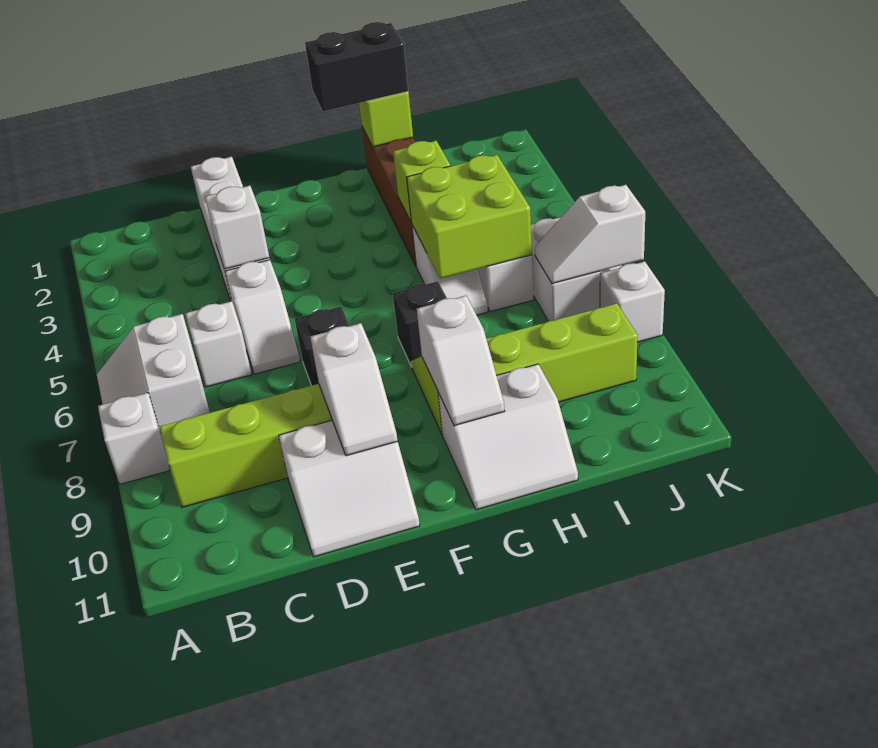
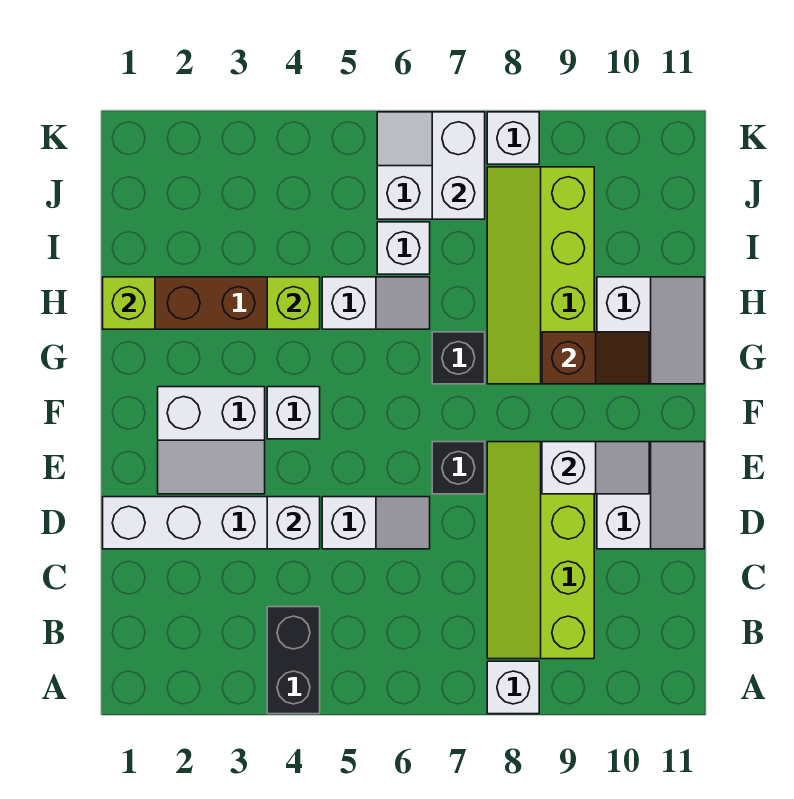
white 2x2 slope [97,314,210,429] -> white 2x2 slope moved to [158,387,265,494]
white 1x1 brick [185,301,252,387] -> white 1x1 brick moved to [267,387,320,439]
black 1x2 brick [305,22,408,111] -> black 1x2 brick moved to [267,607,320,714]
white 1x2 slope [417,296,504,426] -> brown 1x2 slope [542,332,649,384]
lime 2x2 brick [407,155,532,279] -> none
white 1x2 slope [535,185,645,284] -> white 1x2 brick [432,112,485,219]

